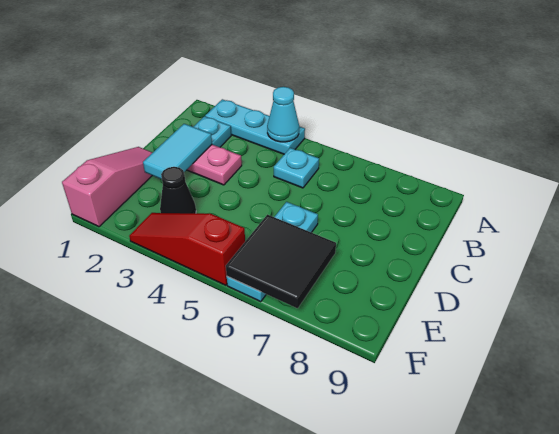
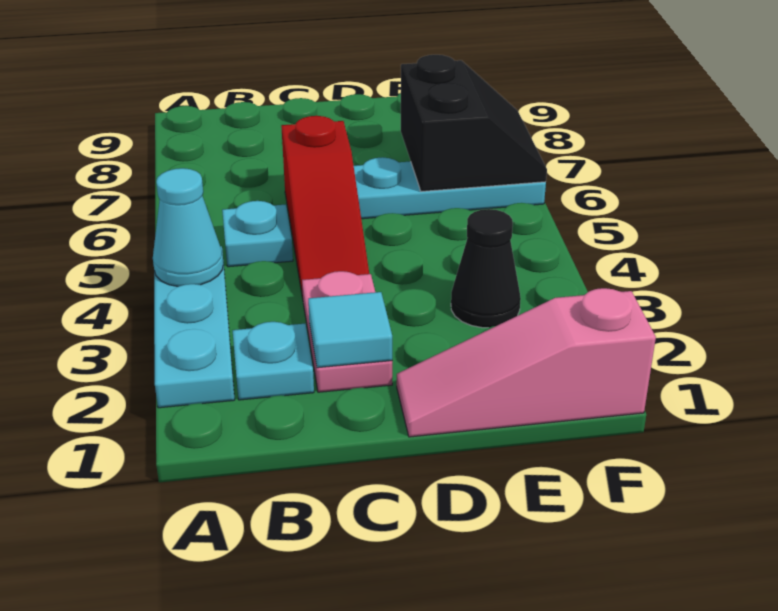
cyan 1x2 tile [143,124,212,179] -> cyan 1x1 tile [308,292,392,368]
black 2x2 tile [226,215,336,308] -> black 2x2 slope [401,55,547,192]
red 1x3 slope [129,213,245,285] -> red 1x3 slope moved to [281,116,369,298]

